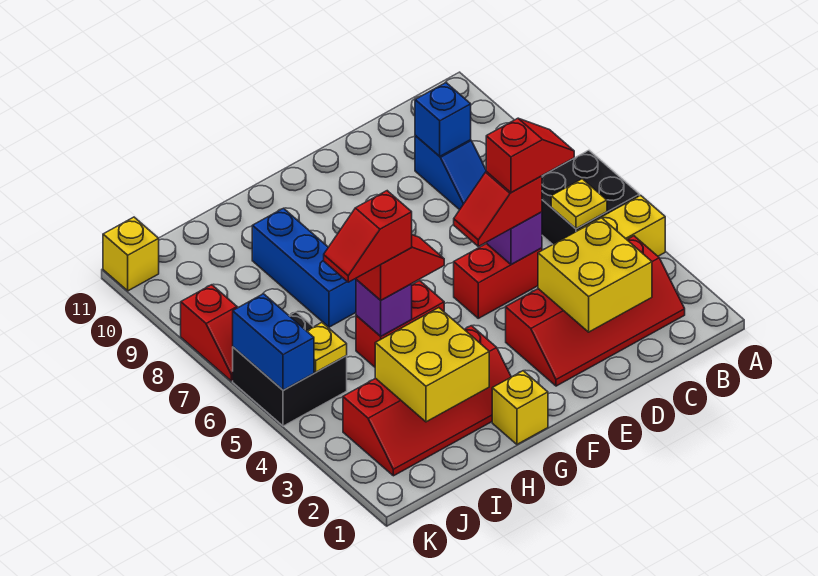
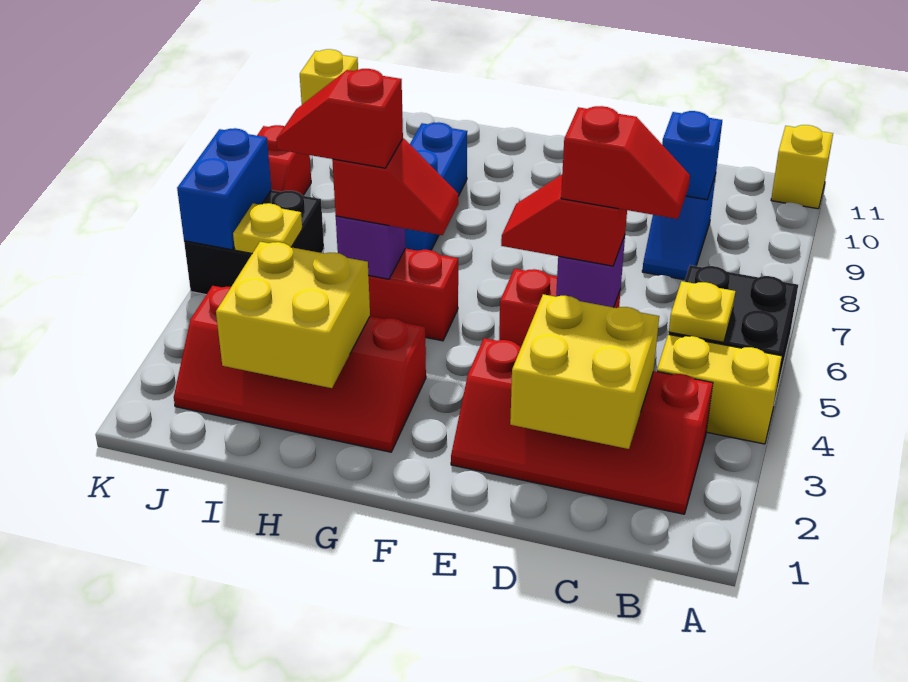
yellow 1x1 brick [492,371,548,444] -> yellow 1x1 brick moved to [771,125,833,209]

